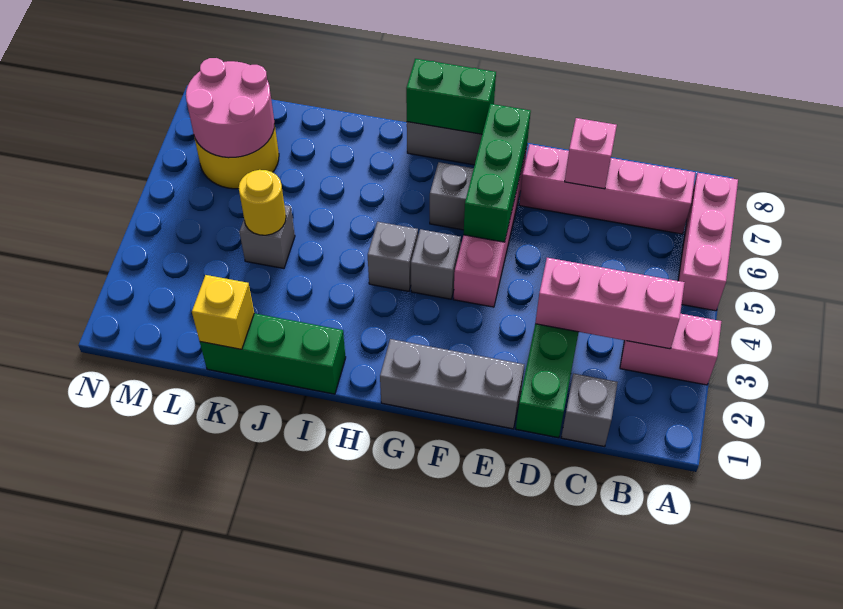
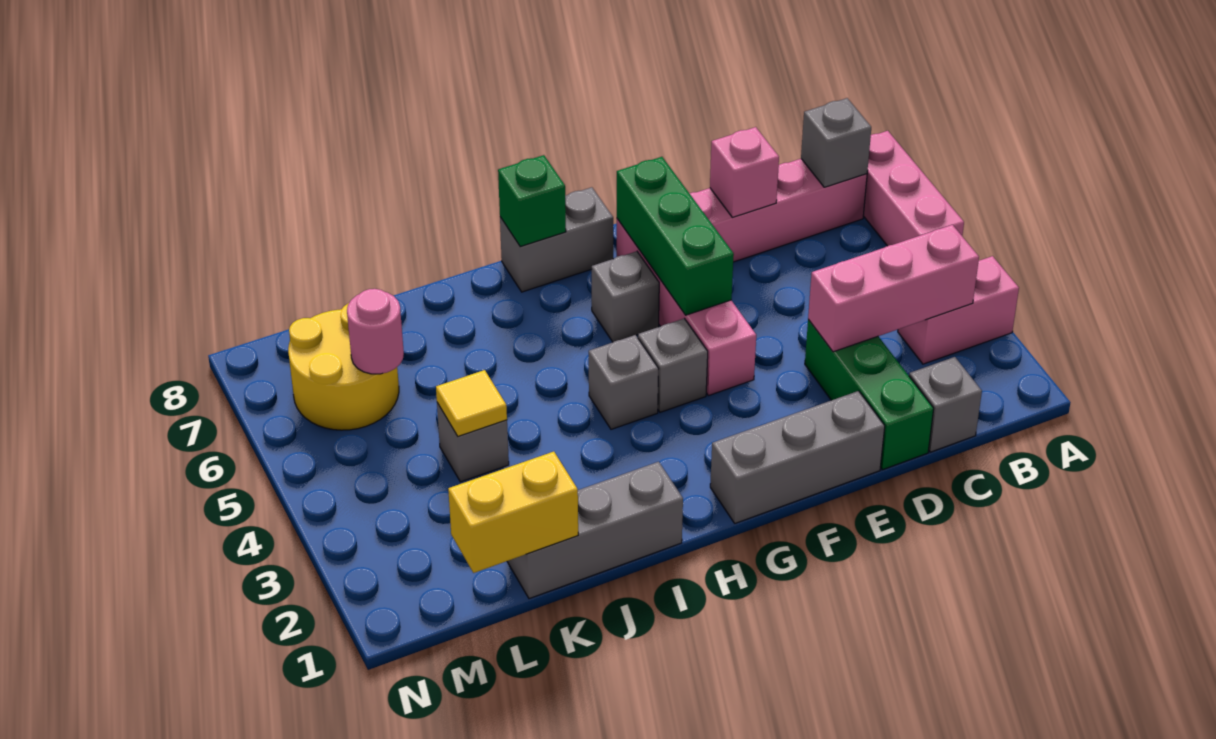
none -> grey 1x1 brick [801,98,871,187]
green 1x2 brick [406,59,496,134] -> green 1x1 brick [498,155,566,247]
green 1x3 brick [200,313,346,394] -> grey 1x3 brick [507,462,683,599]
yellow 1x1 brick [192,275,254,349] -> yellow 1x2 brick [448,452,578,573]
yellow 1x1 round brick [239,170,286,235] -> yellow 1x1 tile [436,370,507,436]
pink 2x2 round brick [186,58,275,158] -> pink 1x1 round brick [347,289,404,374]

